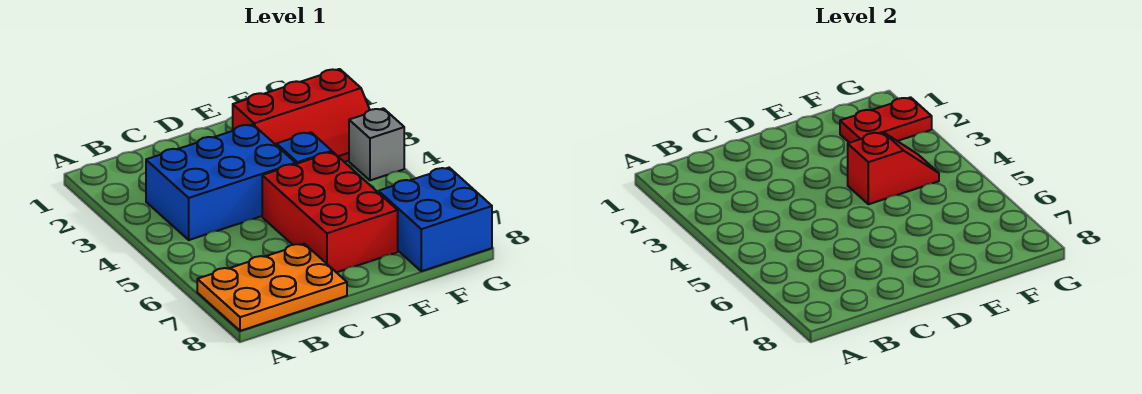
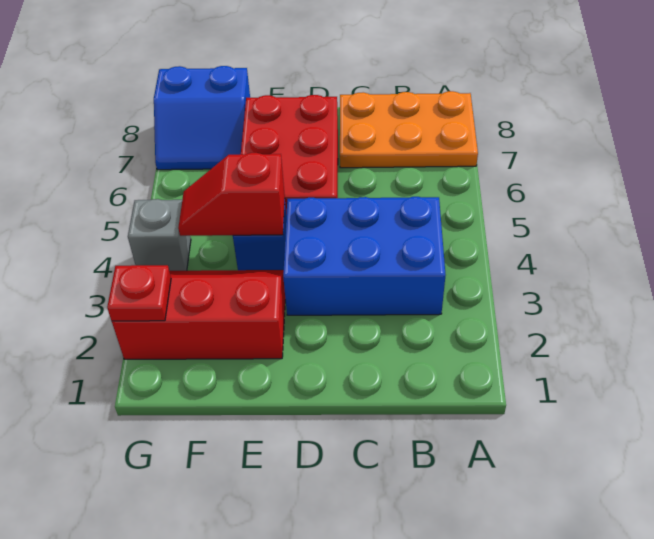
red 1x2 plate [840,97,932,143] -> red 1x1 plate [107,265,171,321]
blue 2x2 brick [379,168,492,271] -> blue 2x2 slope [154,66,250,170]

